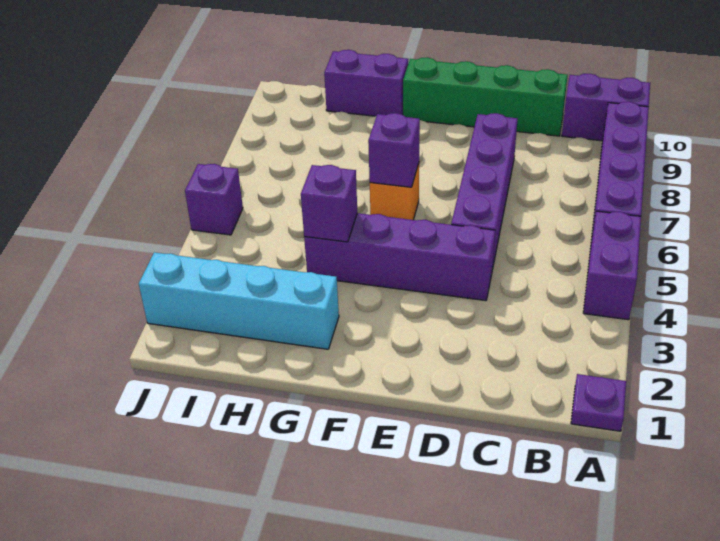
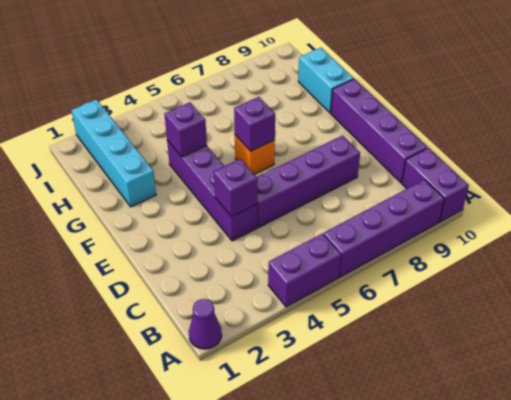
purple 1x1 plate [571,374,626,431] -> purple 1x1 cone [189,299,222,349]
green 1x4 brick [403,57,568,136] -> purple 1x4 brick [331,79,428,183]
purple 1x2 brick [324,50,408,116] -> cyan 1x2 brick [298,48,354,113]
purple 1x1 brick [185,164,243,235] -> purple 1x1 brick moved to [214,159,257,217]

